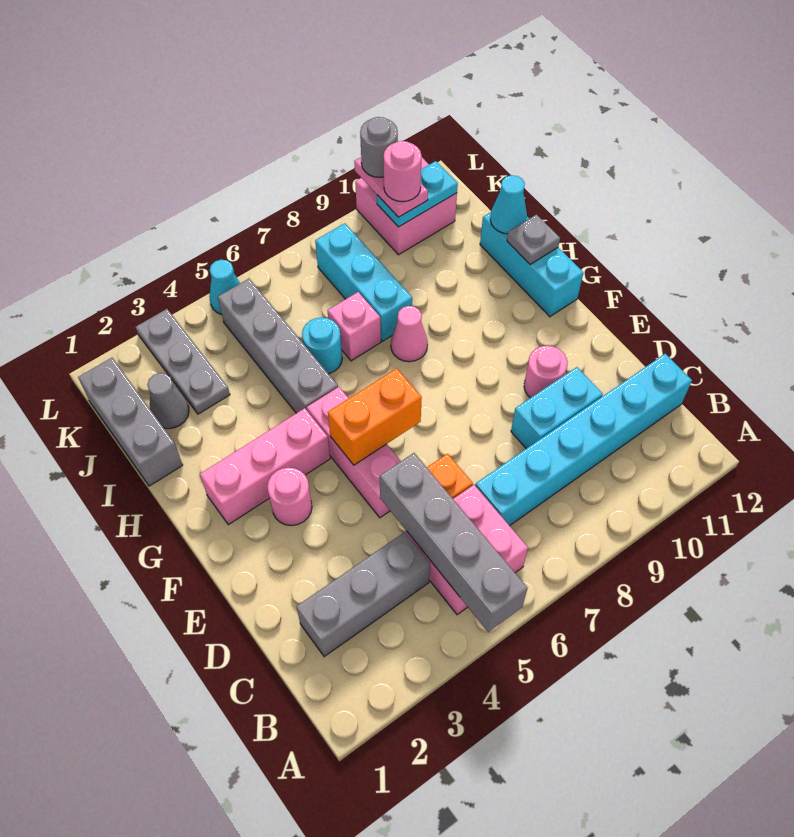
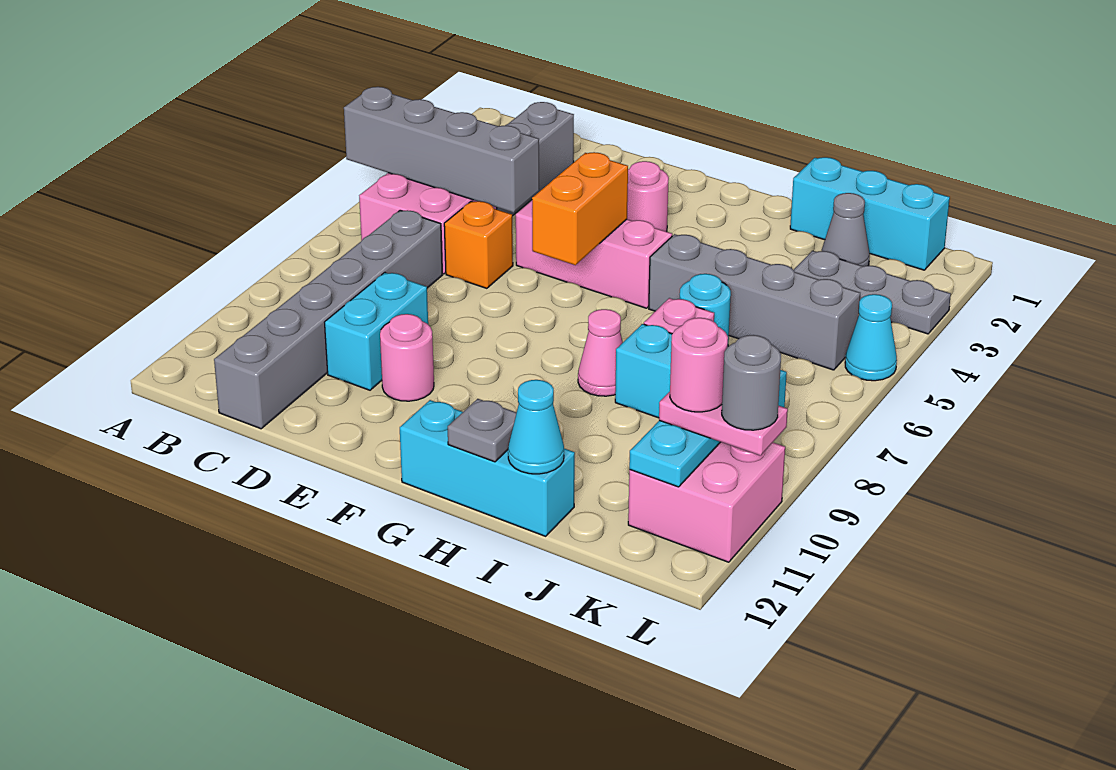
cyan 1x6 brick [475,354,692,526] -> grey 1x6 brick [214,210,442,429]
pink 1x3 brick [200,408,330,525] -> none
grey 1x3 brick [78,358,183,486] -> cyan 1x3 brick [790,157,950,270]

